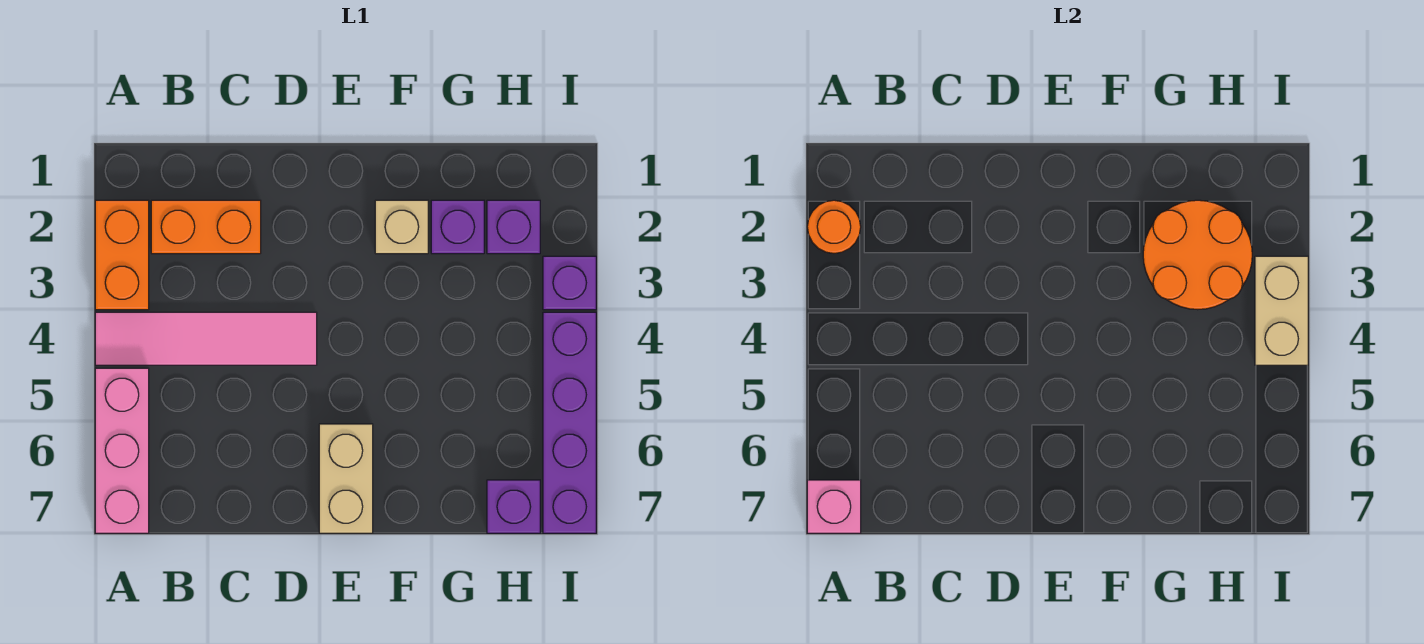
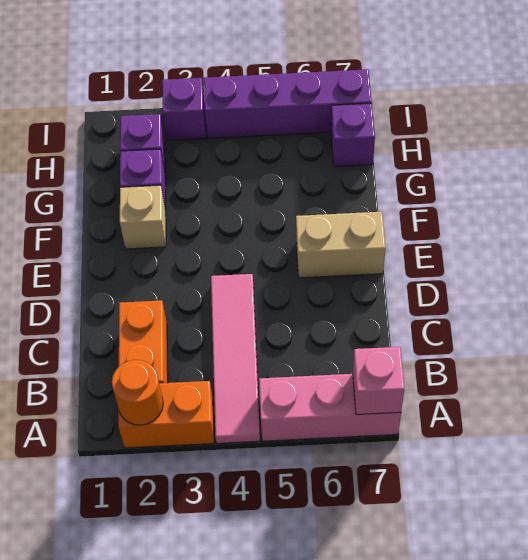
orange 2x2 round brick [1143,200,1252,310] -> none
tan 1x2 brick [1255,256,1308,365] -> none

